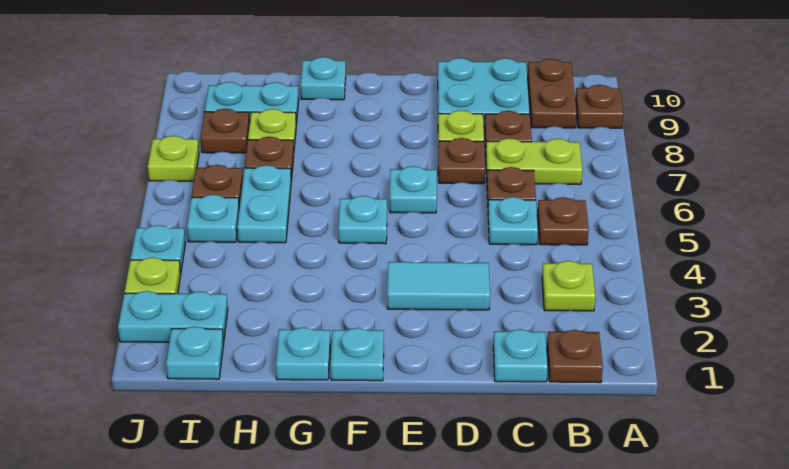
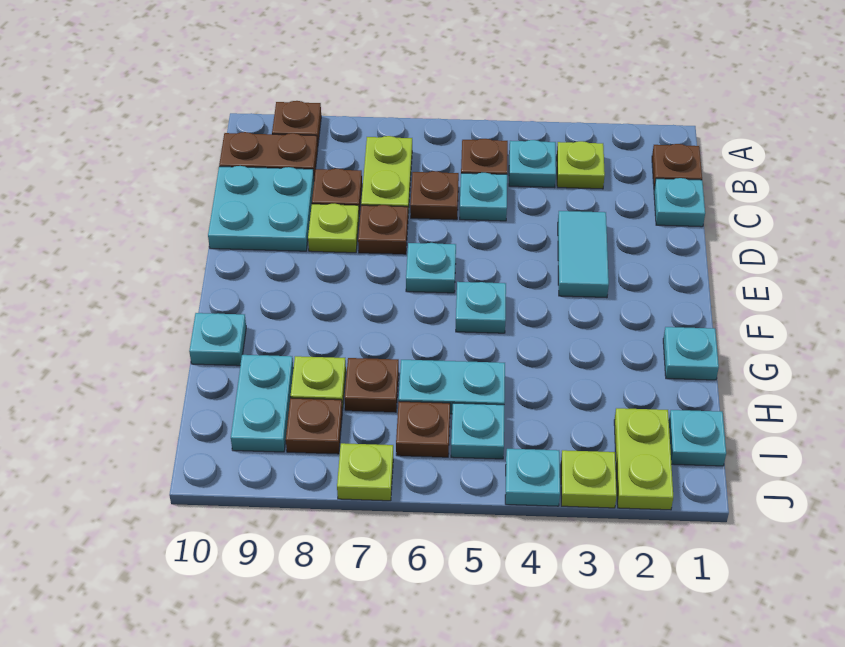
cyan 1x1 plate [331,328,384,381] -> cyan 1x1 plate moved to [509,140,556,188]
cyan 1x2 plate [118,291,228,342] -> lime 1x2 plate [614,408,673,510]

